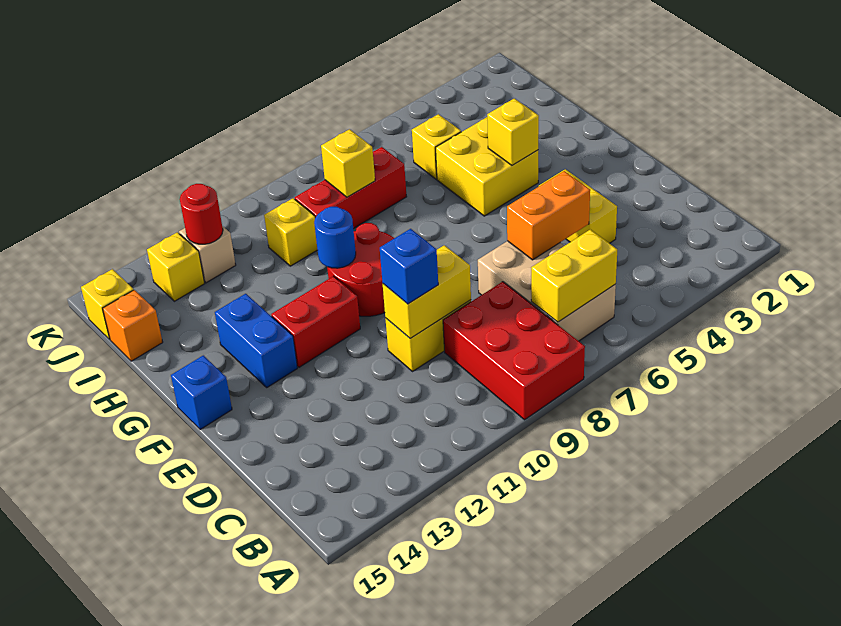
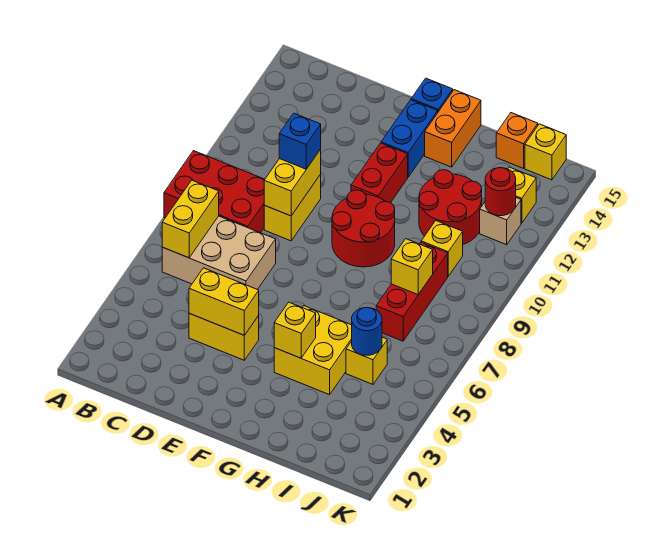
none -> yellow 1x2 brick [189,268,259,335]
orange 1x2 brick [507,171,590,260] -> orange 1x2 brick moved to [425,90,481,167]
blue 1x2 brick [215,294,297,387] -> blue 1x2 brick turned to [381,100,438,177]
blue 1x1 round brick [314,207,356,268] -> blue 1x1 round brick moved to [352,307,382,355]
none -> red 2x2 round brick [419,170,482,244]

